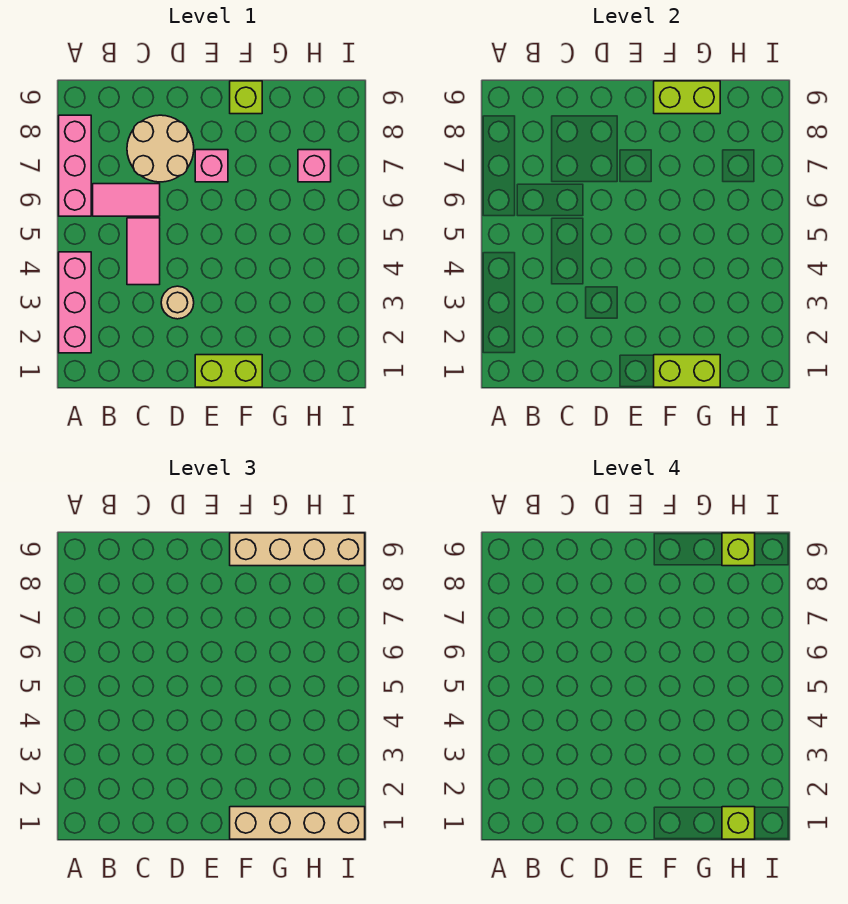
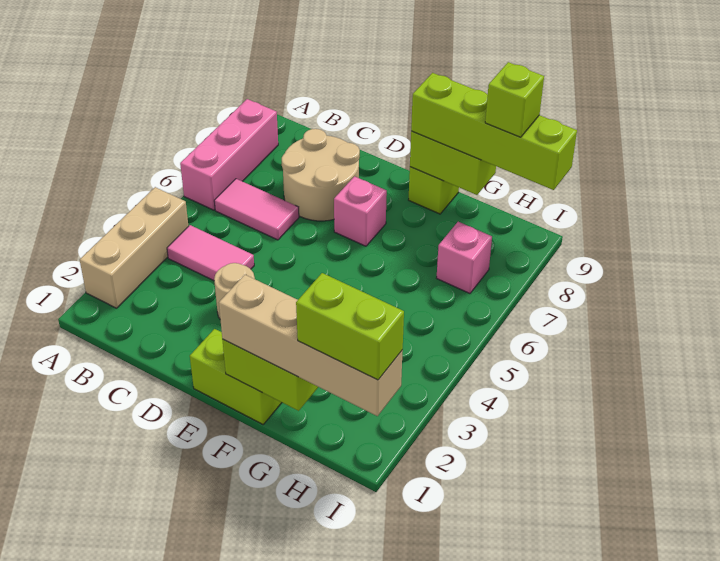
pink 1x3 brick [59,252,91,353] -> tan 1x3 brick [80,187,188,308]
pink 1x2 tile [127,218,160,285] -> pink 1x2 tile turned to [167,225,254,281]
tan 1x4 brick [230,533,365,566] -> lime 1x4 brick [411,73,577,190]
lime 1x1 brick [722,807,755,839] -> lime 1x2 brick [296,273,404,380]

